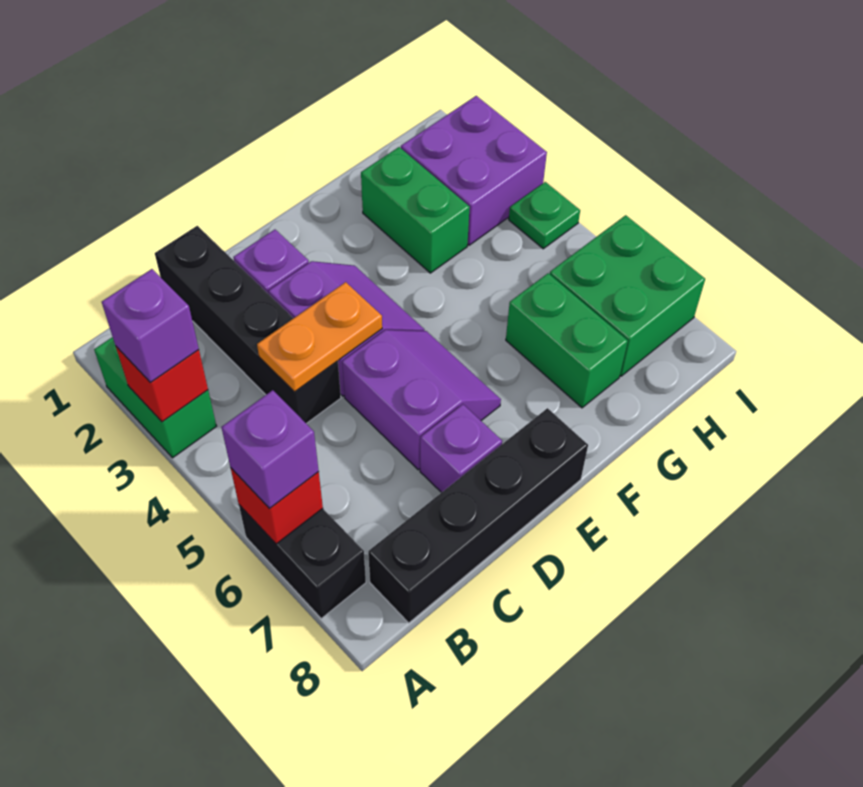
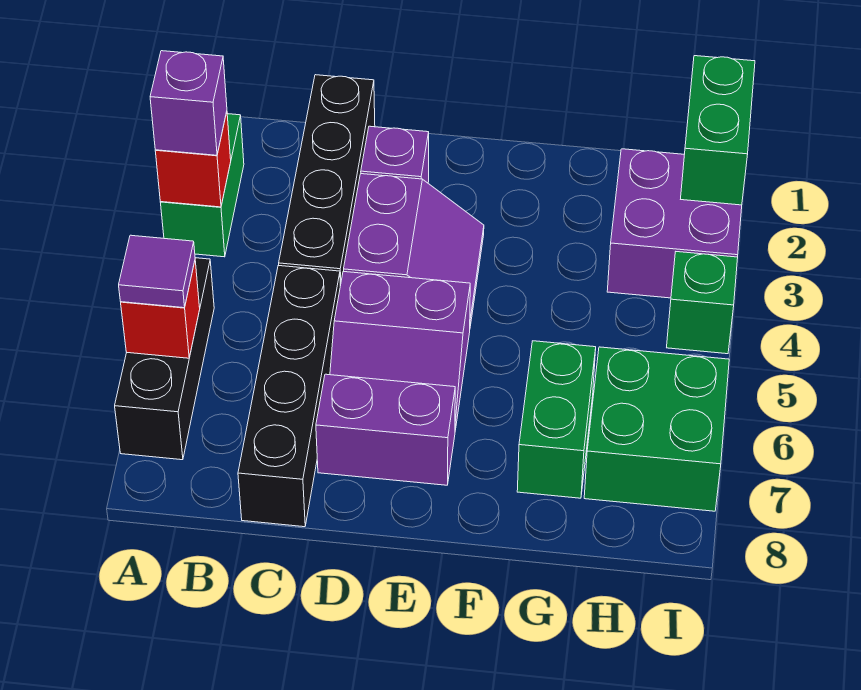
black 1x2 brick [239,505,366,619] -> black 1x3 brick [115,258,214,460]
purple 1x1 brick [221,390,319,508] -> purple 1x1 tile [119,235,195,308]
black 1x4 brick [368,408,588,623] -> black 1x4 brick turned to [238,265,340,527]
orange 1x2 plate [257,282,382,392] -> none
purple 2x2 slope [342,330,501,470] -> purple 2x2 slope turned to [330,271,470,430]
purple 1x1 brick [420,404,502,493] -> purple 1x2 brick [316,374,455,485]
green 1x2 brick [361,147,470,273] -> green 1x2 brick moved to [681,56,755,205]
green 1x1 plate [509,182,580,249] -> green 1x1 brick [667,252,738,354]

